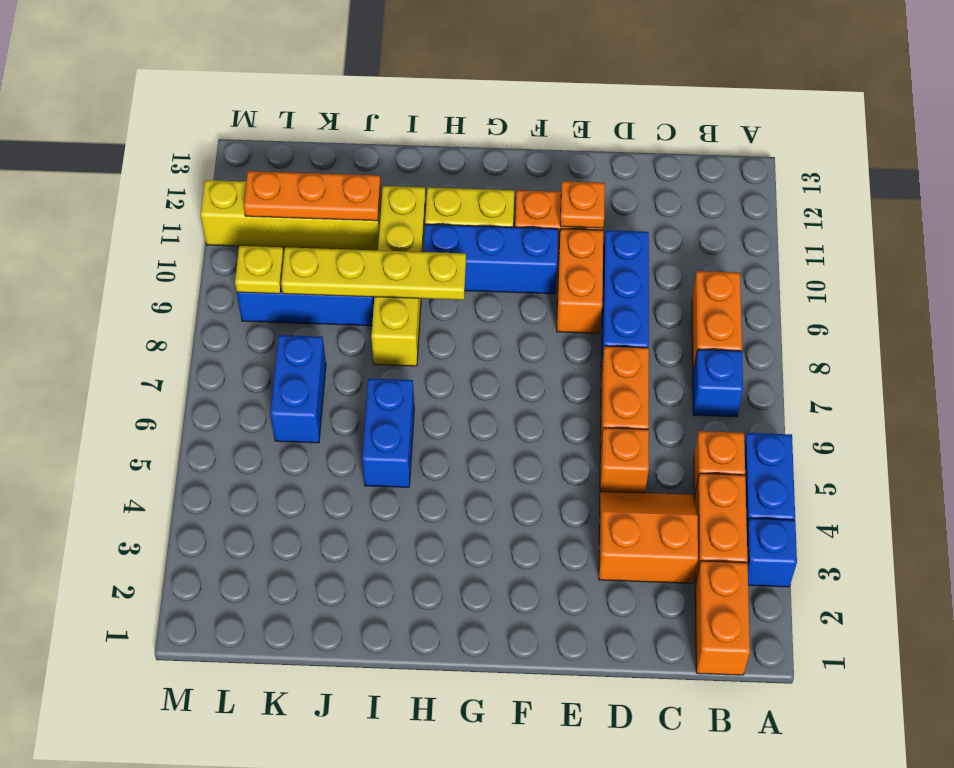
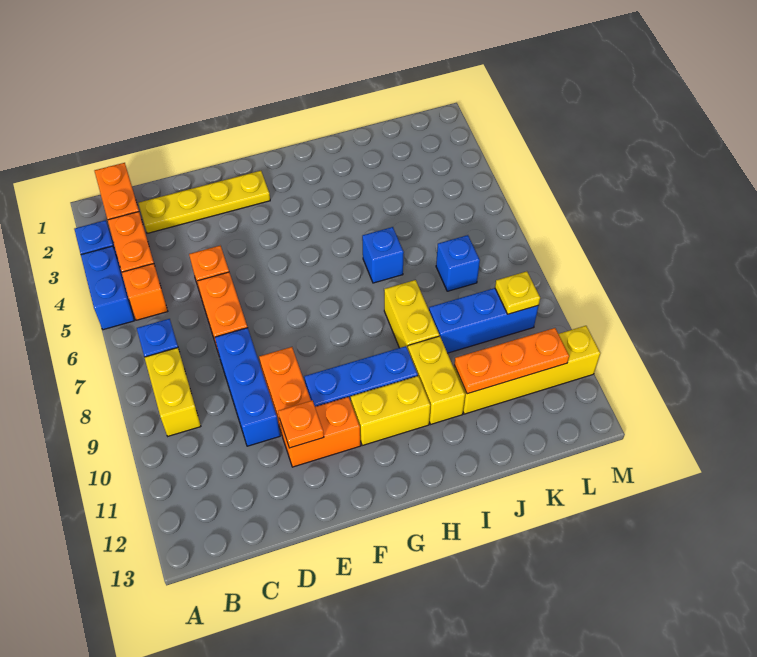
orange 1x2 brick [692,271,742,373] -> yellow 1x2 brick [144,348,201,436]
orange 2x2 slope [599,491,698,583] -> none
yellow 1x4 plate [281,247,466,300] -> yellow 1x4 plate moved to [138,171,270,233]
blue 1x2 brick [362,379,414,487] -> blue 1x1 brick [362,227,404,283]
blue 1x2 brick [270,335,326,443] -> blue 1x1 brick [436,235,480,291]

